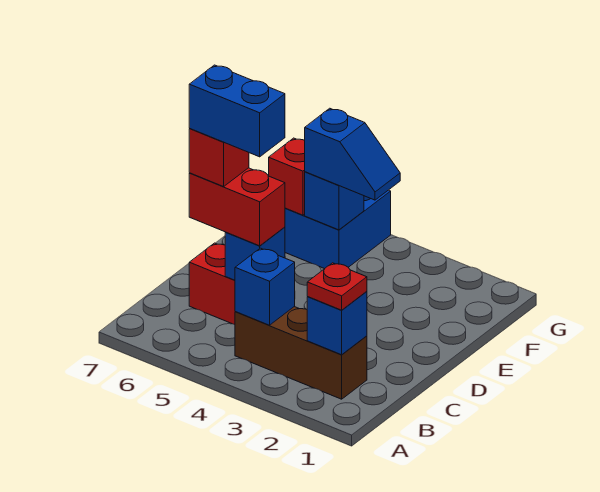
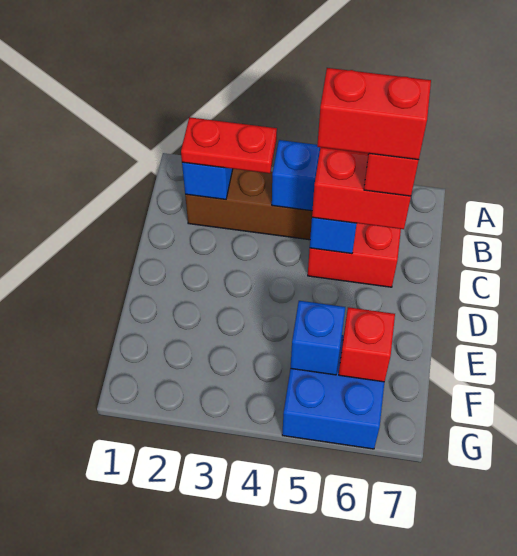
red 1x1 plate [307,263,367,310] -> red 1x2 plate [181,117,277,173]
blue 1x2 brick [189,65,285,157] -> red 1x2 brick [317,68,431,160]
blue 1x2 slope [305,108,400,200] -> none

